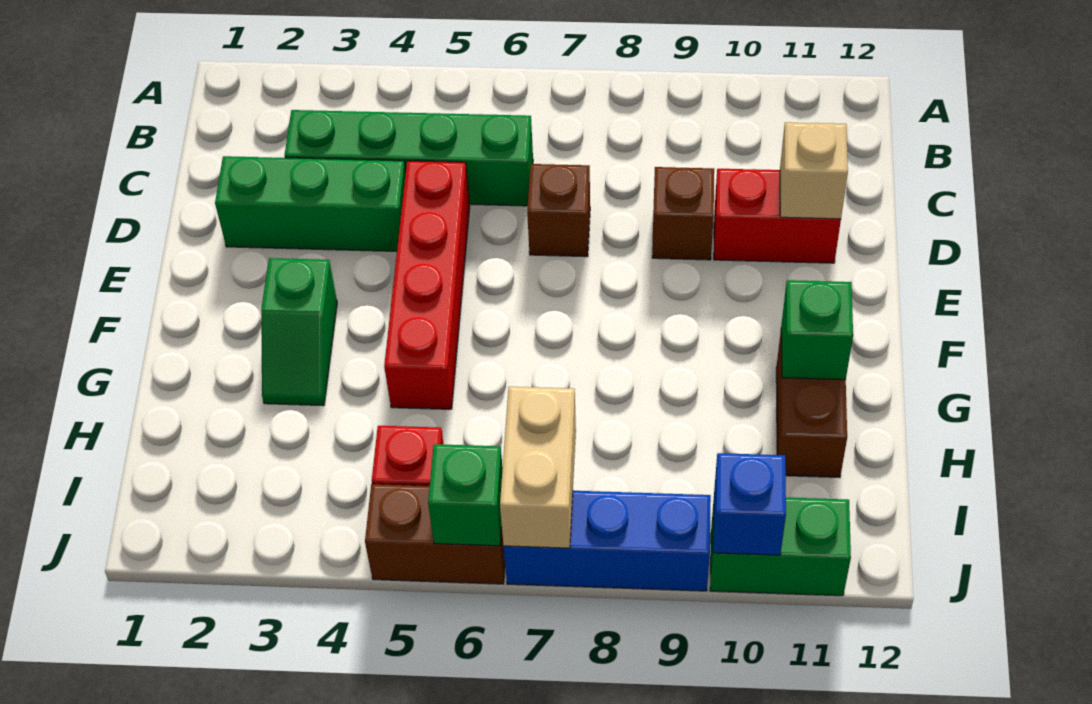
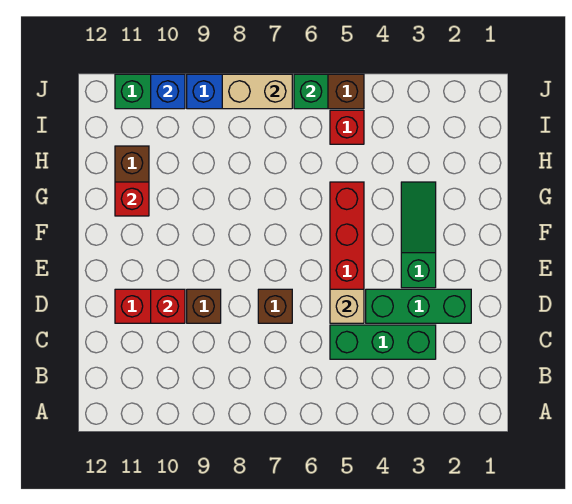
green 1x4 brick [285,110,533,206] -> green 1x3 brick [330,325,436,359]
none -> red 1x1 brick [151,289,185,323]
tan 1x1 brick [780,122,848,219] -> tan 1x1 brick moved to [330,289,364,323]
green 1x2 slope [261,258,337,406] -> green 1x3 slope [401,182,436,288]
green 1x1 brick [781,280,853,380] -> red 1x1 brick [115,182,149,216]
tan 1x2 brick [500,387,576,548] -> tan 1x2 brick turned to [222,74,292,109]

